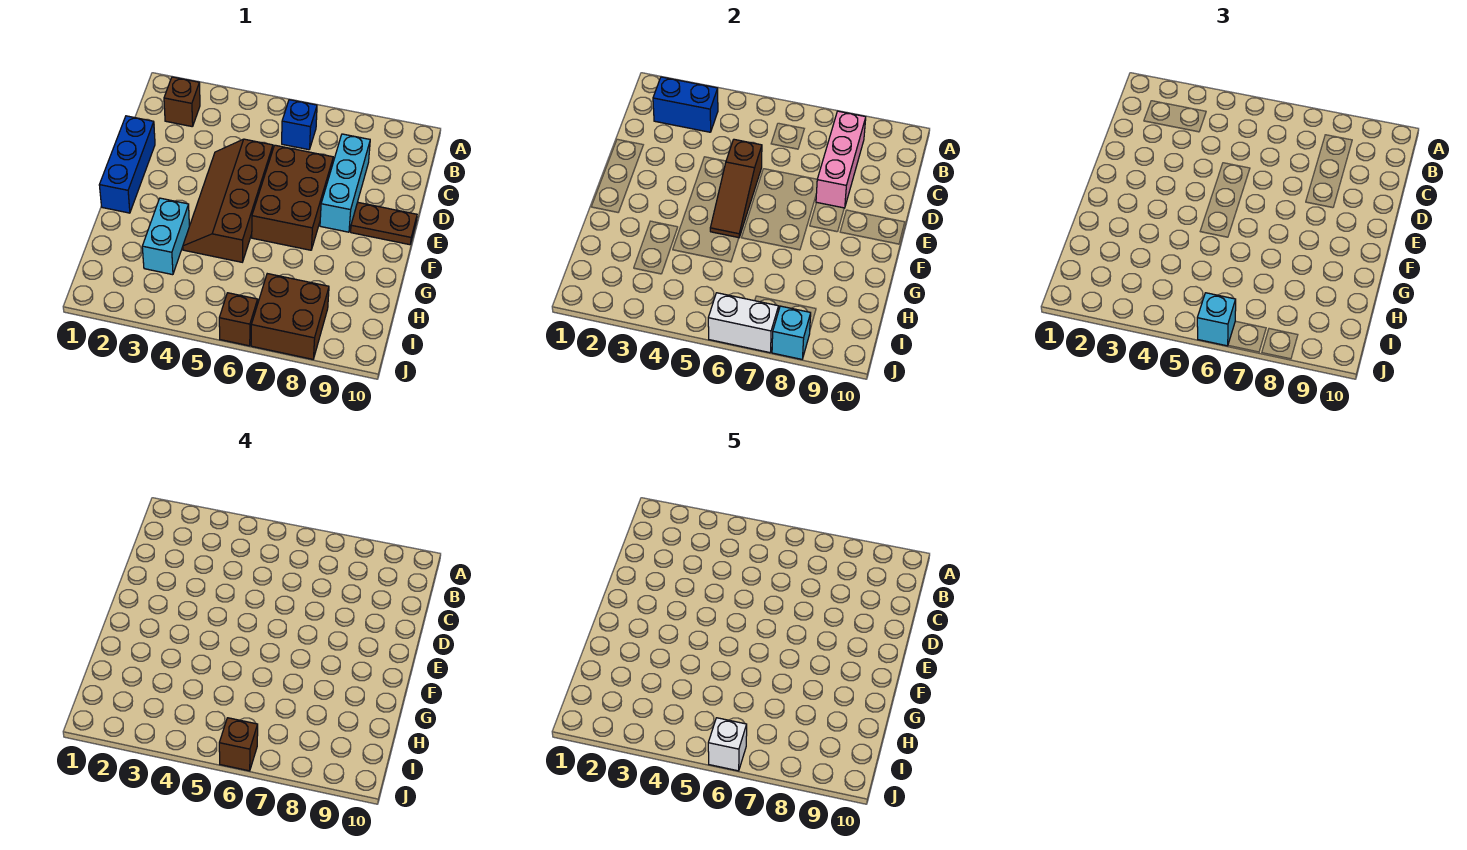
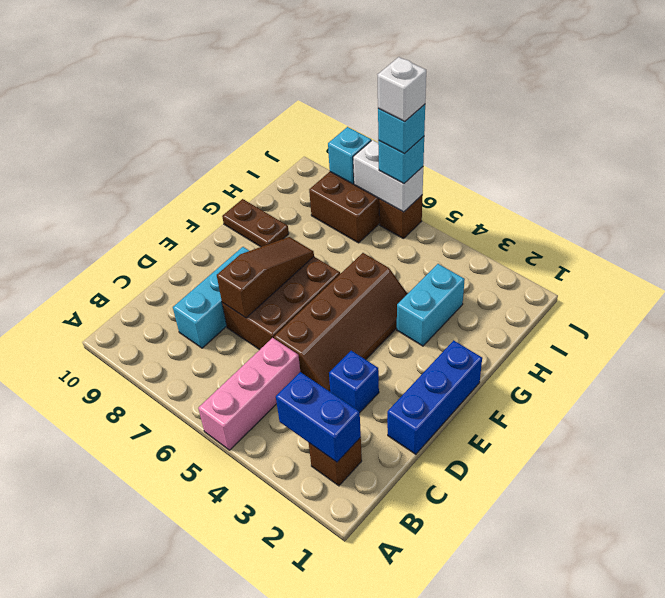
blue 1x1 brick [282,100,317,150] -> blue 1x1 brick moved to [329,351,379,412]
pink 1x3 brick [816,111,866,208] -> pink 1x3 brick moved to [198,338,300,450]
brown 1x3 slope [710,139,762,238] -> brown 1x3 slope moved to [217,237,314,318]
brown 1x2 plate [351,202,417,245] -> brown 1x2 plate moved to [222,199,289,247]
brown 1x1 brick [219,718,258,771] -> cyan 1x1 brick [378,104,425,154]

